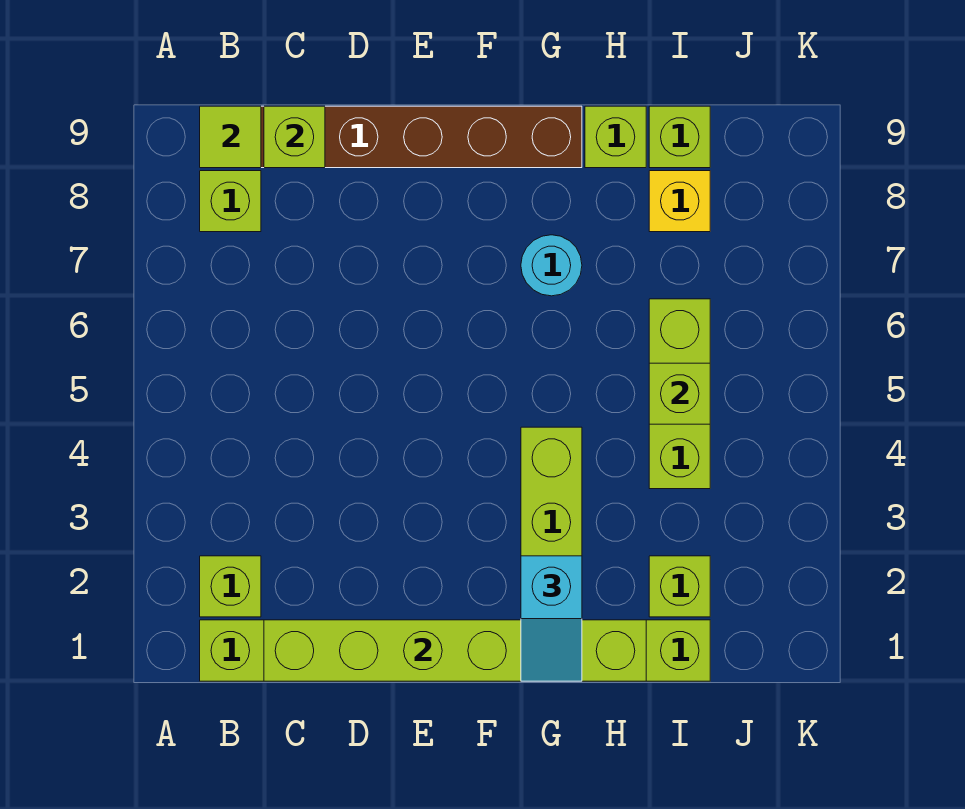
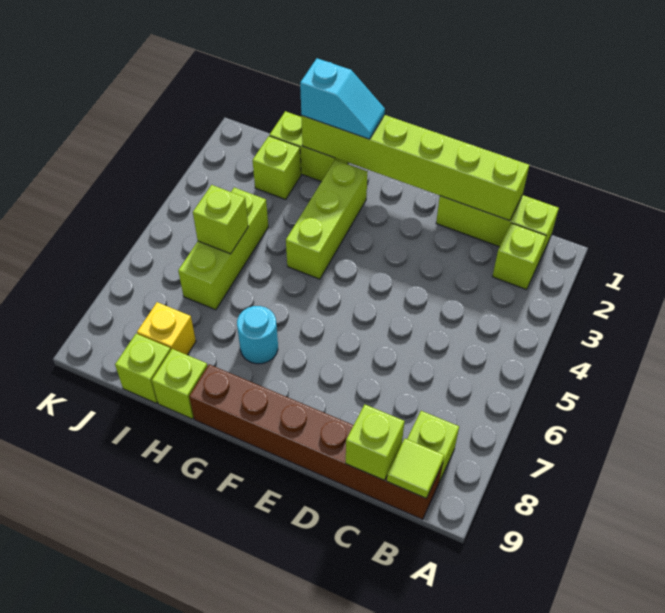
cyan 1x2 slope [521,556,582,681] -> cyan 1x2 slope turned to [300,58,385,139]

